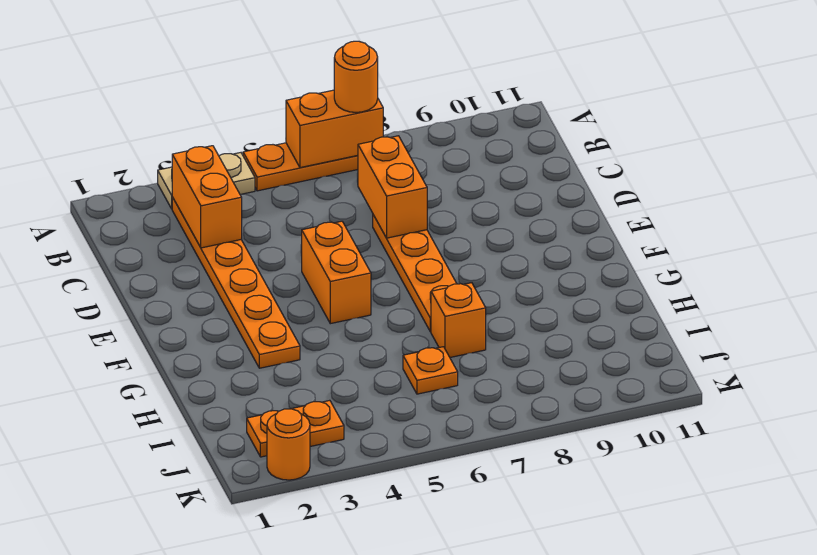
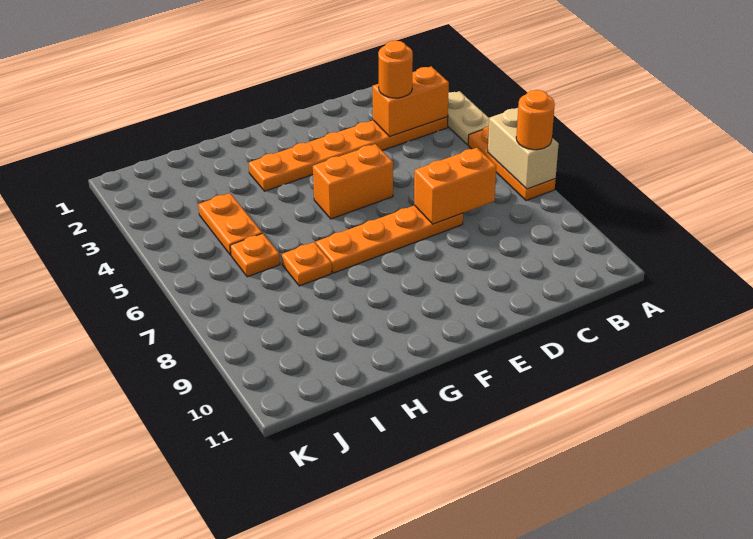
orange 1x2 brick [286,90,383,168] -> tan 1x2 brick [488,108,559,189]
orange 1x1 brick [431,283,486,357] -> orange 1x1 plate [282,242,332,286]
orange 1x2 plate [247,400,344,457] -> orange 1x2 plate moved to [198,193,262,255]
orange 1x1 round brick [267,409,310,480] -> orange 1x1 round brick moved to [378,41,413,98]

